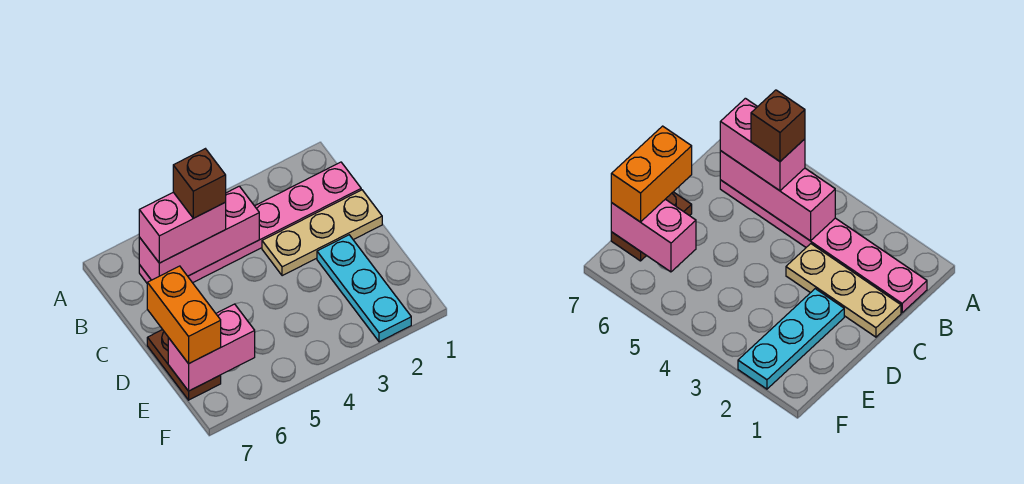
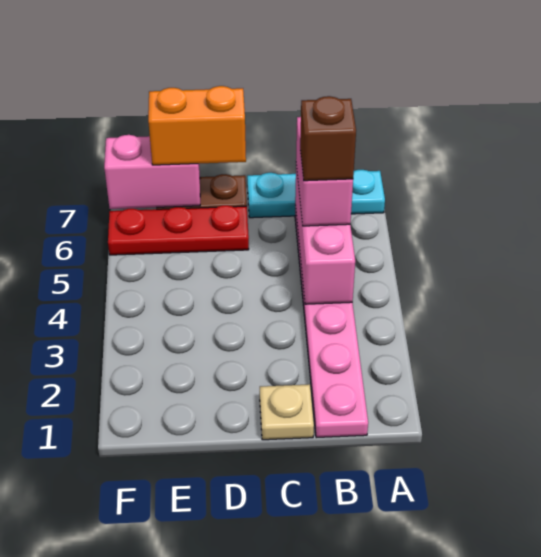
tan 1x3 plate [262,190,382,276] -> tan 1x1 plate [260,384,314,440]
cyan 1x3 plate [317,235,411,342] -> cyan 1x3 plate moved to [247,170,385,218]
none -> red 1x3 plate [108,205,249,255]
pink 1x2 brick [168,304,255,391] -> pink 1x2 brick turned to [104,135,200,209]

